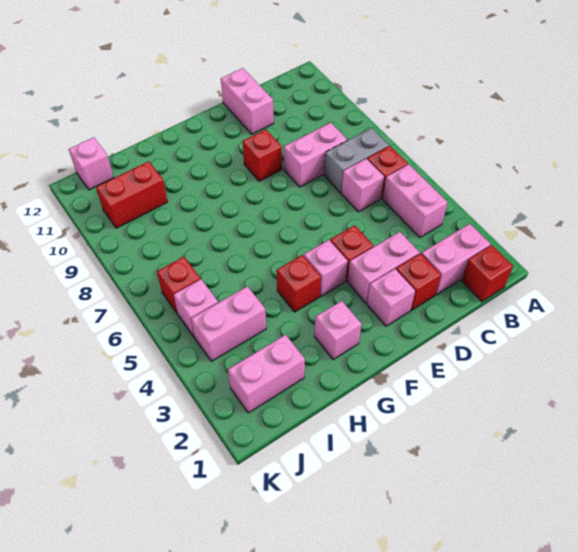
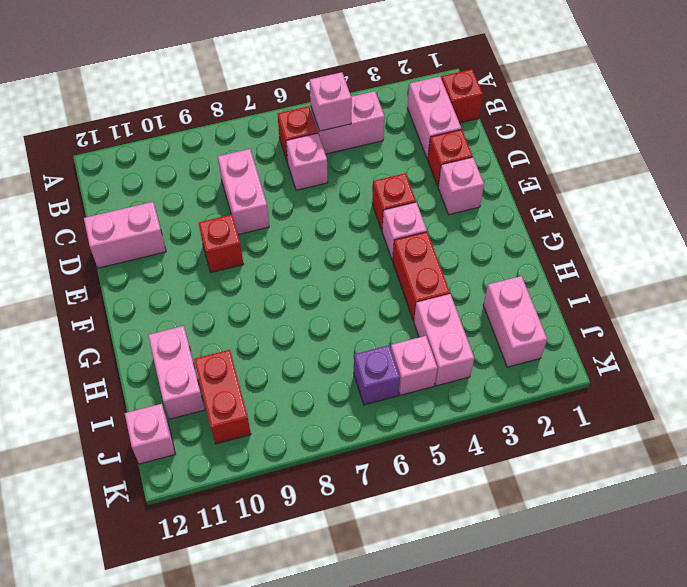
grey 1x2 brick [324,128,389,193] -> none
pink 1x2 brick [347,232,419,303] -> pink 1x2 brick moved to [148,326,205,419]
pink 1x1 brick [314,301,362,360] -> pink 1x1 brick moved to [310,72,352,131]
red 1x1 brick [277,255,321,312] -> red 1x2 brick [393,232,450,321]
red 1x1 brick [157,257,200,314] -> purple 1x1 brick [354,345,400,405]

